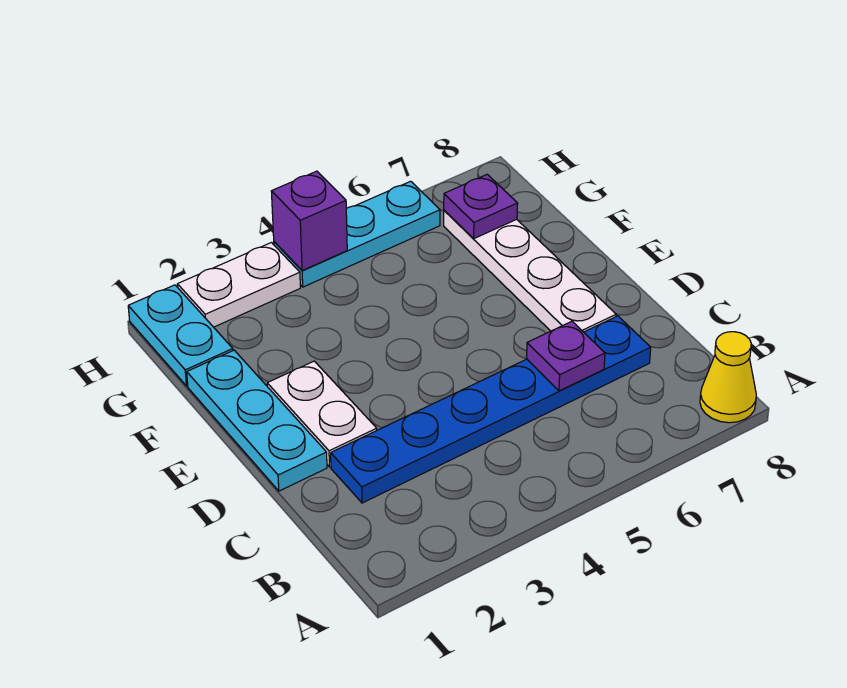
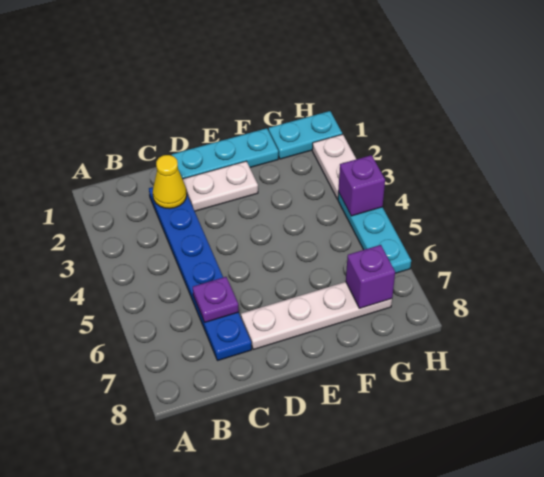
yellow 1x1 cone [700,332,756,423] -> yellow 1x1 cone moved to [153,155,187,209]
purple 1x1 plate [444,174,518,238] -> purple 1x1 brick [346,245,395,308]

